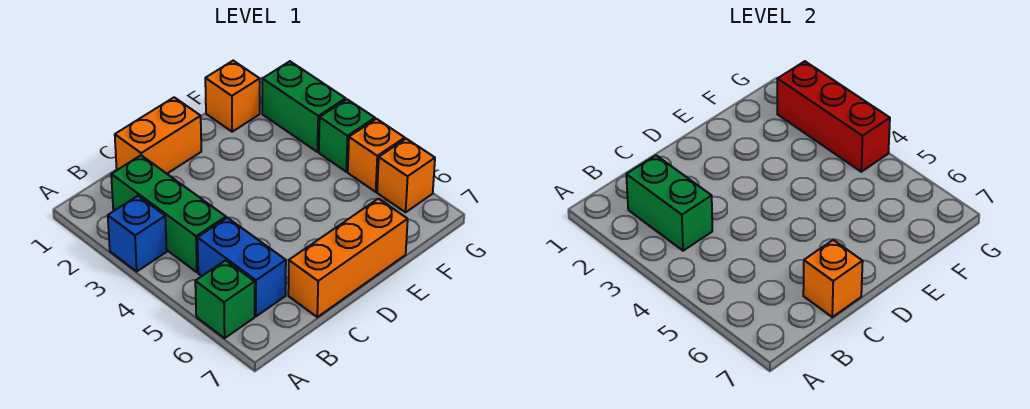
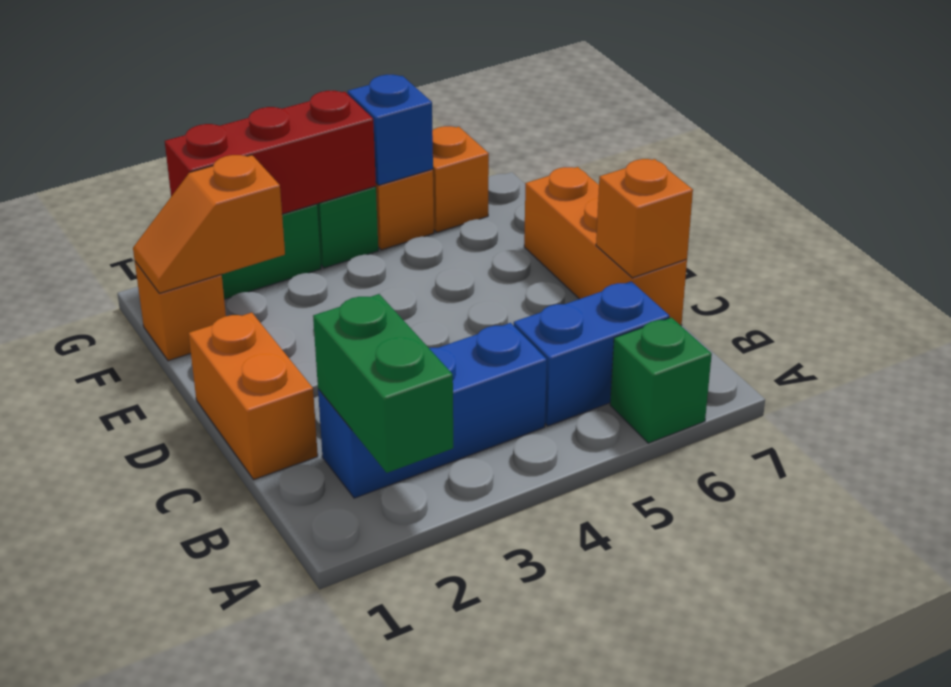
blue 1x1 brick [108,196,167,271] -> blue 1x1 brick moved to [348,75,433,185]
green 1x3 brick [111,155,226,272] -> blue 1x3 brick [318,323,547,498]
green 1x2 brick [626,155,712,251] -> green 1x2 brick turned to [313,294,453,473]
none -> orange 1x2 slope [133,155,285,293]

